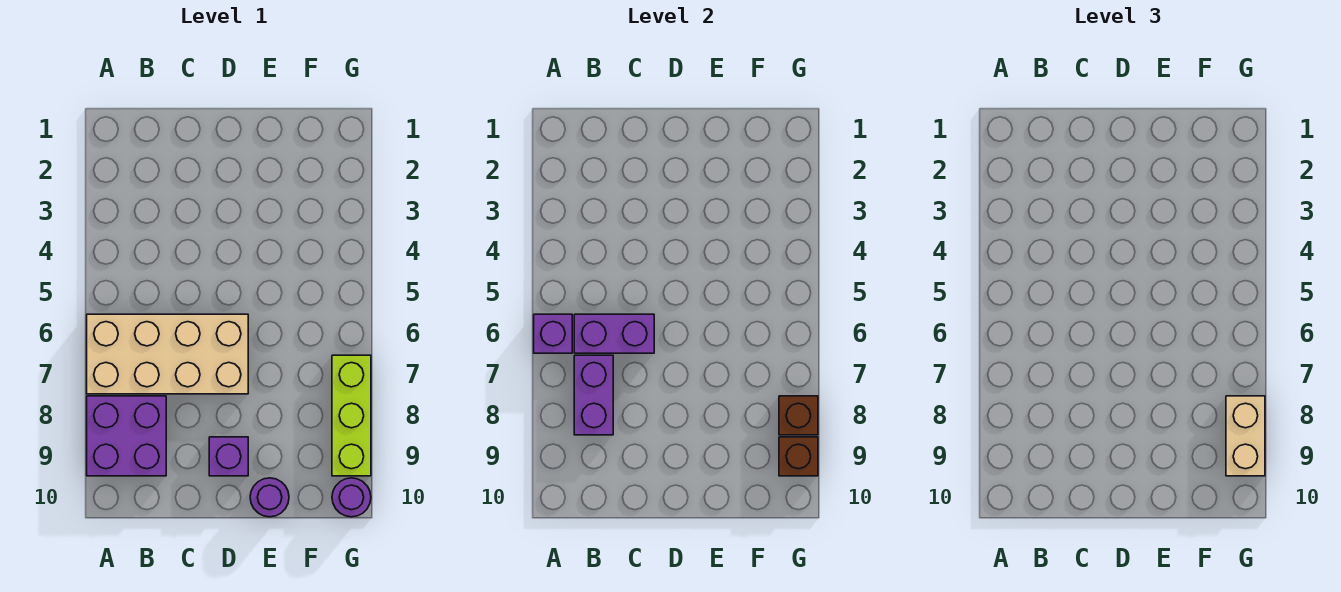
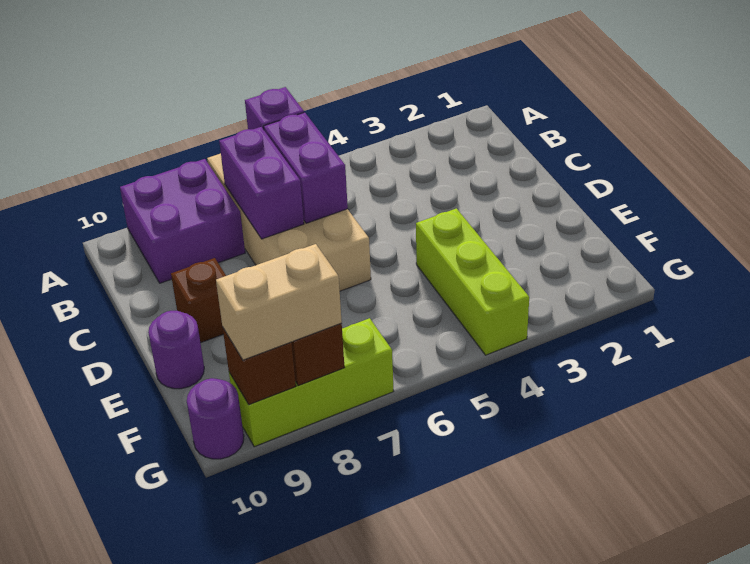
purple 1x2 brick [574,355,613,435] -> purple 1x2 brick turned to [219,127,304,239]
purple 1x1 brick [209,437,248,476] -> brown 1x1 brick [171,258,226,343]
none -> lime 1x3 brick [416,208,529,355]

